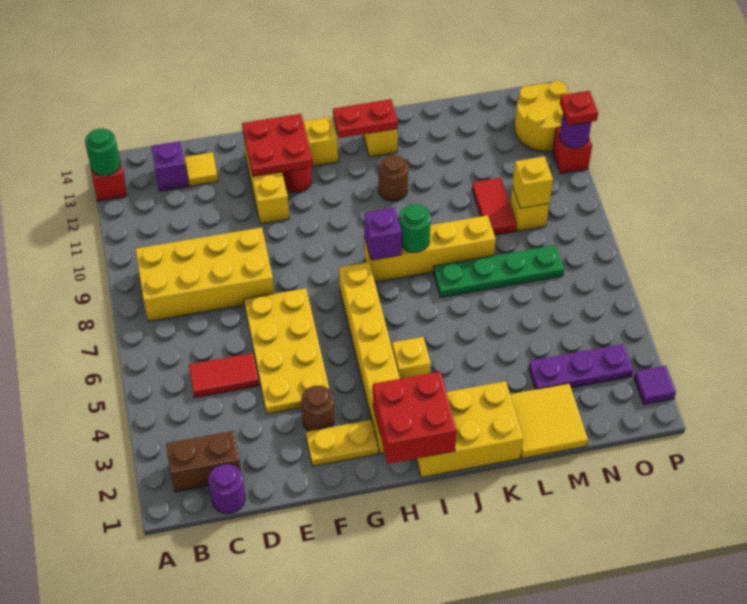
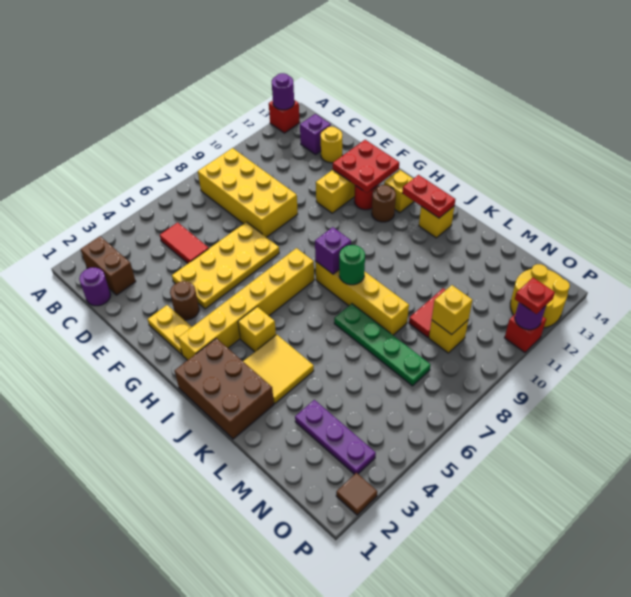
green 1x1 round brick [85,129,120,176] -> purple 1x1 round brick [272,73,294,110]
yellow 1x1 tile [184,152,218,186] -> yellow 1x1 round brick [321,127,342,163]
red 2x2 brick [373,372,457,464] -> none
yellow 2x3 brick [416,381,523,477] -> brown 2x3 brick [175,338,274,439]
brown 1x1 round brick [379,155,408,201] -> brown 1x1 round brick moved to [372,185,396,222]
yellow 2x2 tile [510,383,588,458] -> yellow 2x2 tile moved to [243,334,314,403]
purple 1x1 tile [634,366,676,404] -> brown 1x1 tile [336,473,377,515]

